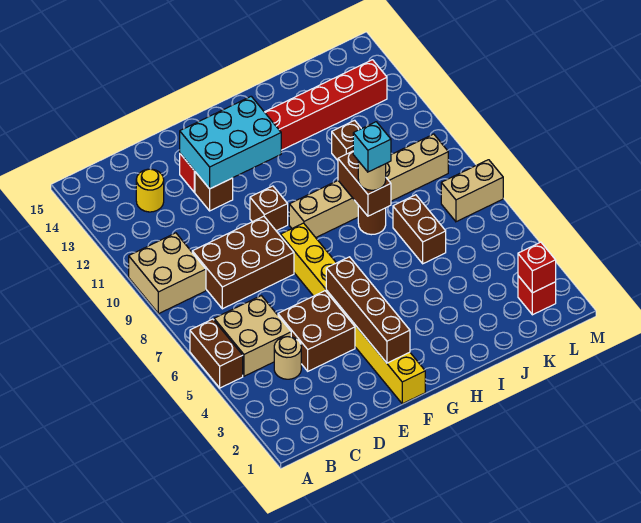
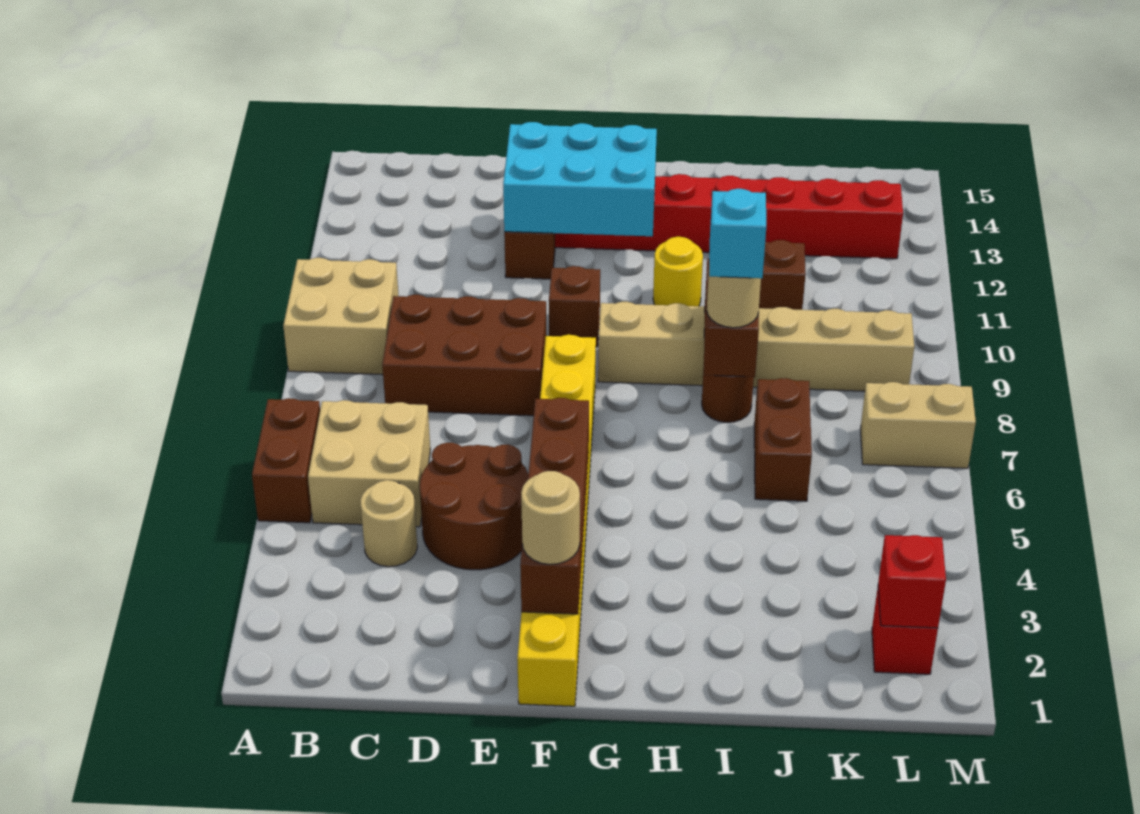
yellow 1x1 round brick [136,169,164,212] -> yellow 1x1 round brick moved to [653,237,703,306]
brown 2x2 brick [278,291,355,371] -> brown 2x2 round brick [420,443,528,570]
none -> tan 1x1 round brick [521,471,580,564]

